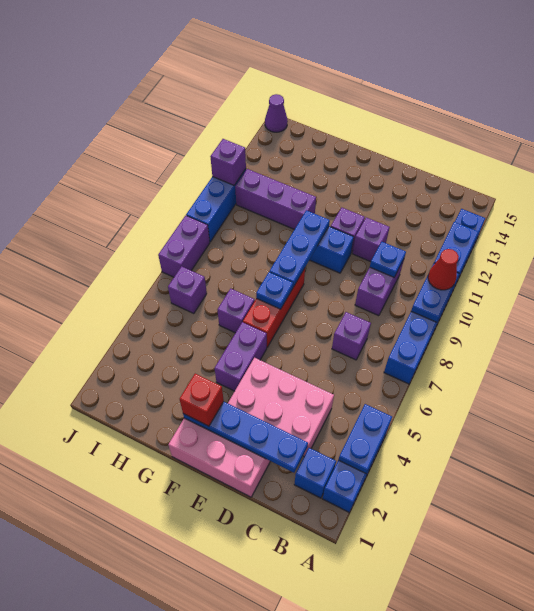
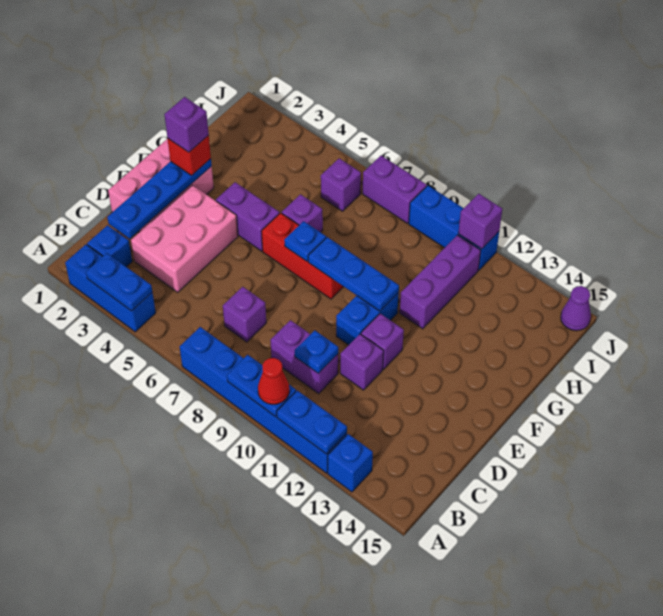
none -> purple 1x1 brick [164,97,209,152]

